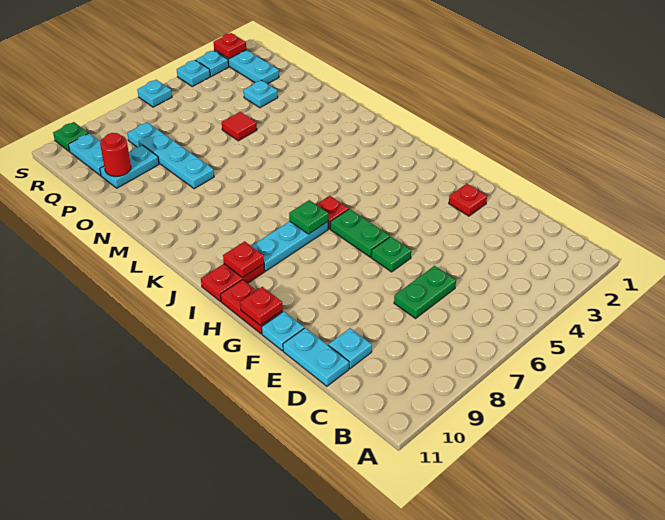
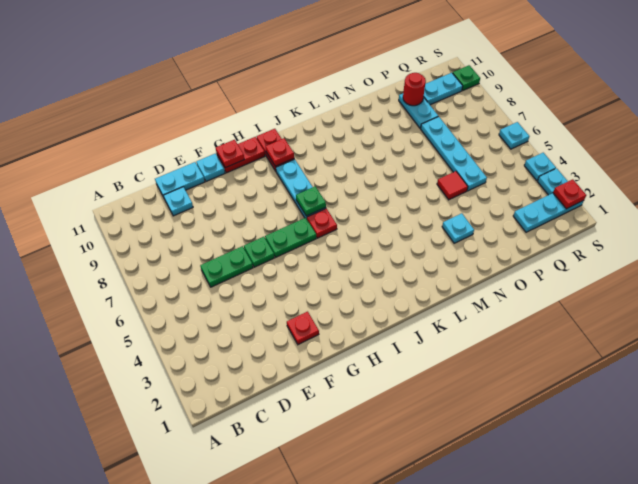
green 1x2 plate [394,266,456,318] -> green 1x2 plate turned to [200,246,253,287]
cyan 1x4 plate [127,122,214,189] -> cyan 1x4 plate turned to [421,116,487,191]
cyan 1x1 plate [244,80,278,108] -> cyan 1x1 plate moved to [442,213,474,243]

